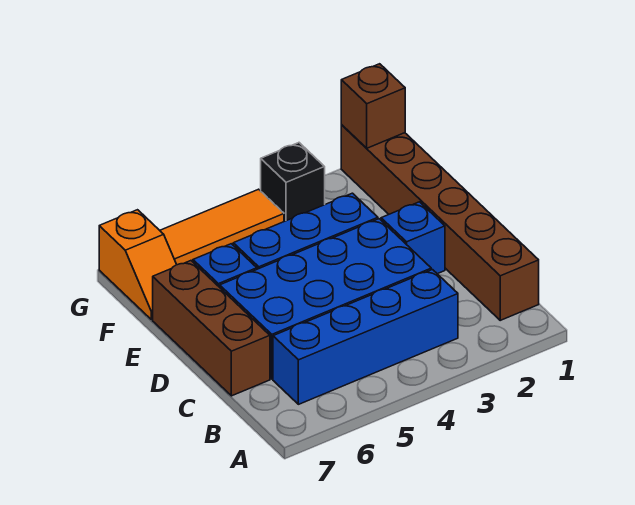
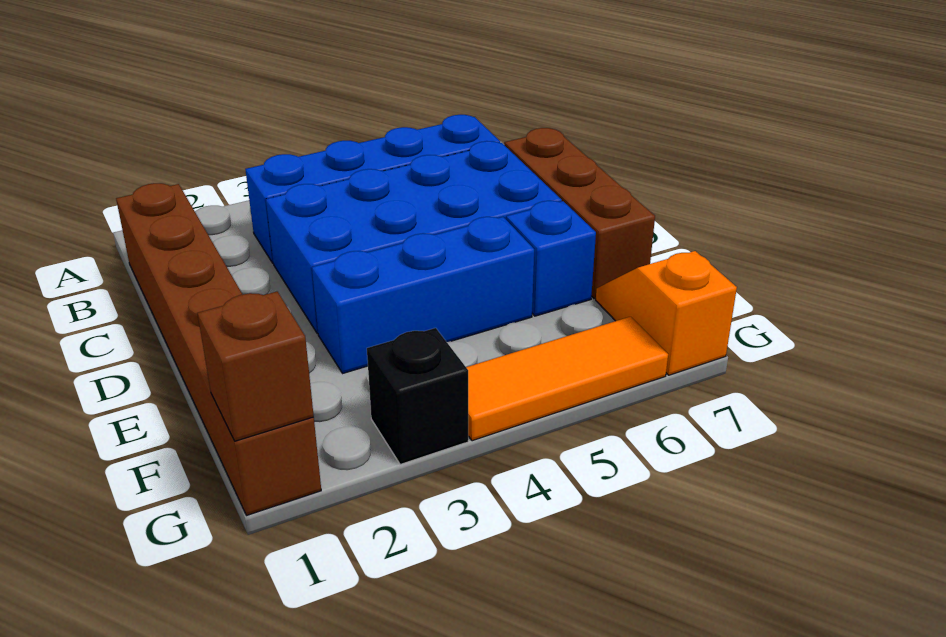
blue 1x1 brick [381,202,445,274] -> none

